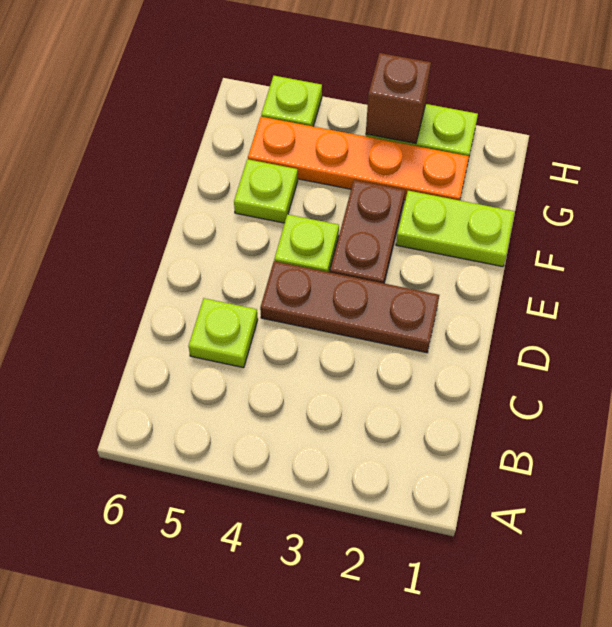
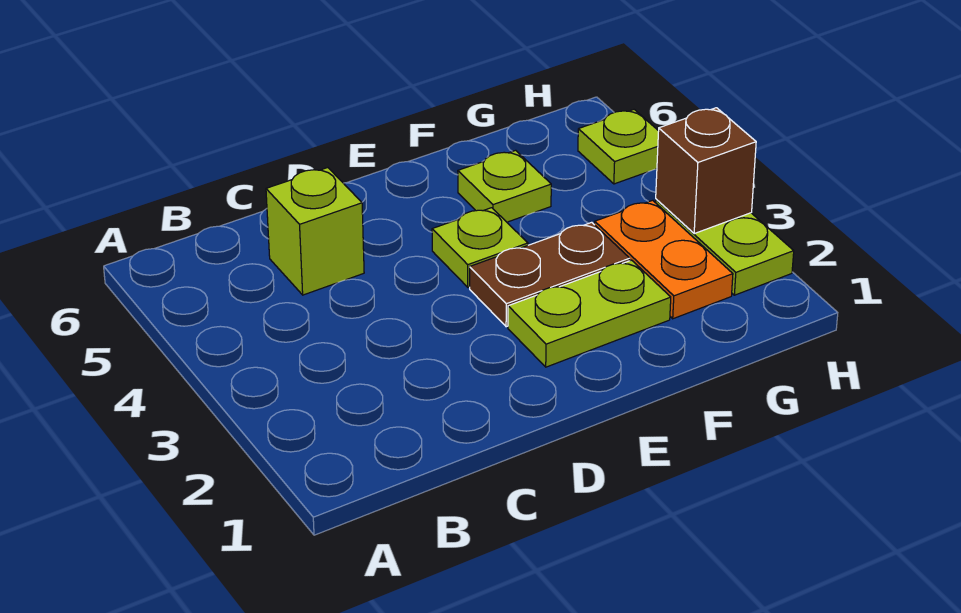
lime 1x1 plate [188,298,258,368] -> lime 1x1 brick [266,168,364,295]
brown 1x3 plate [260,261,439,353] -> none
lime 1x2 plate [396,191,515,267] -> lime 1x2 plate turned to [508,260,671,367]
orange 1x4 plate [248,117,469,200] -> orange 1x2 plate [595,200,733,319]

